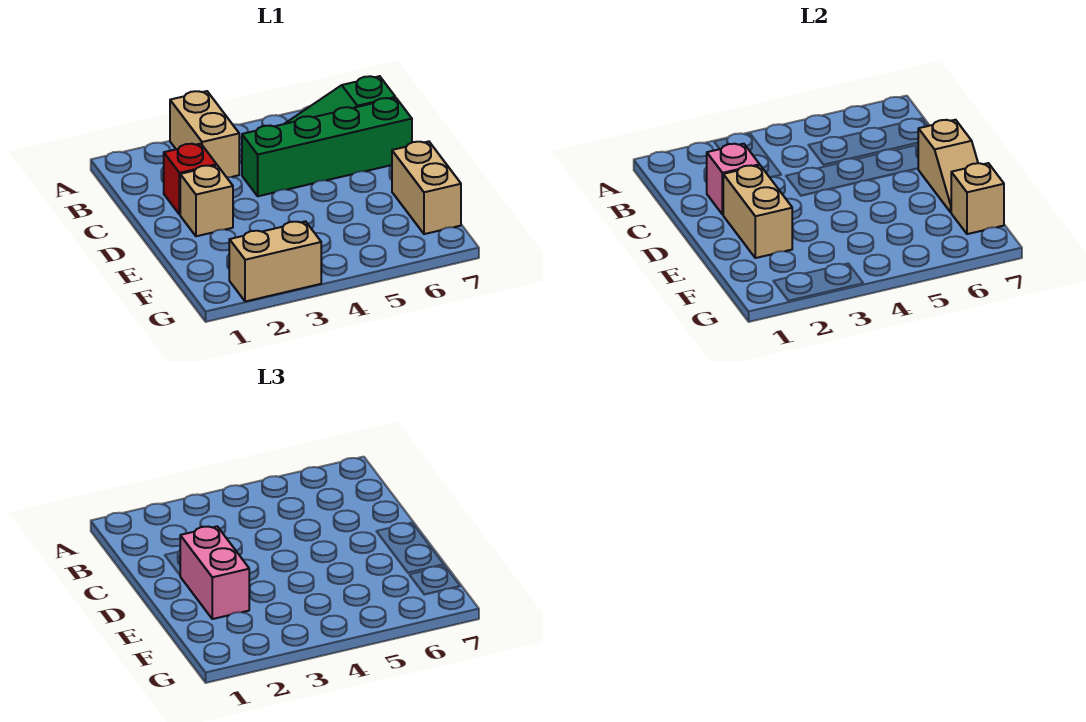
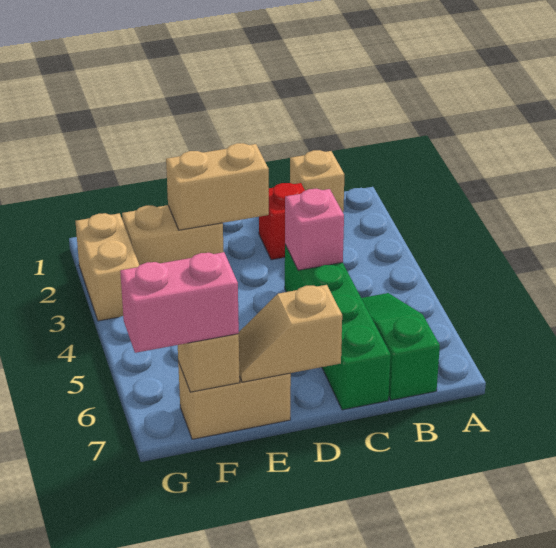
tan 1x2 brick [170,91,239,177] -> tan 1x2 brick moved to [122,205,224,265]
pink 1x1 brick [707,144,760,215] -> pink 1x1 brick moved to [285,189,344,270]
tan 1x1 brick [180,165,233,236] -> tan 1x1 brick moved to [290,150,344,212]
pink 1x2 brick [180,526,249,619] -> pink 1x2 brick moved to [120,252,239,353]

